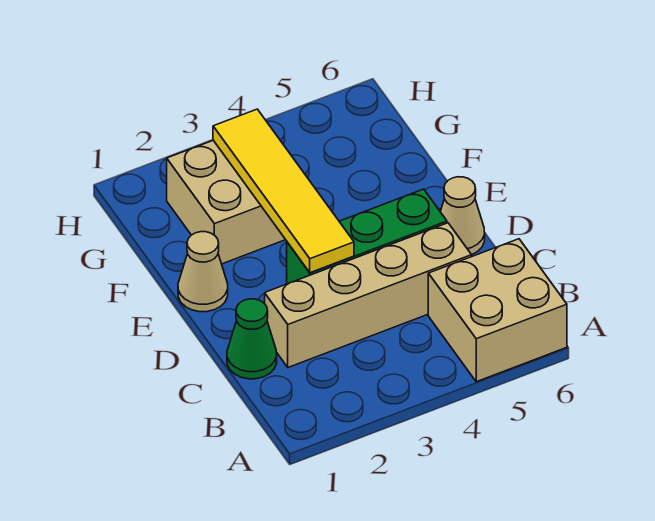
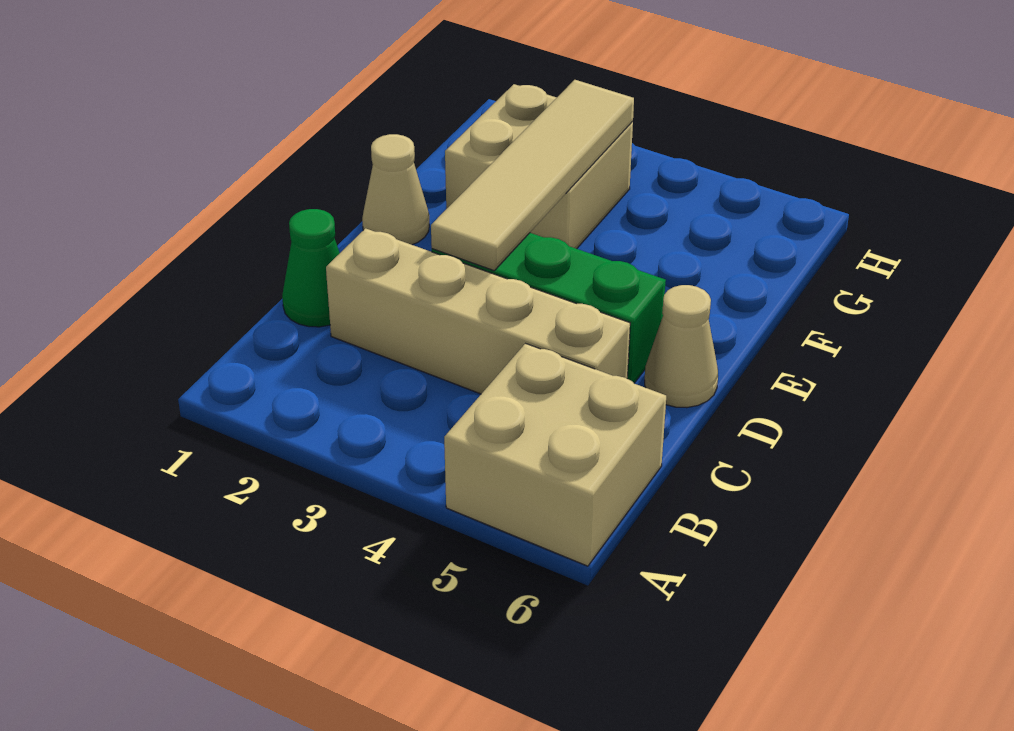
yellow 1x4 tile [213,109,354,273] -> tan 1x4 tile [431,80,634,271]

